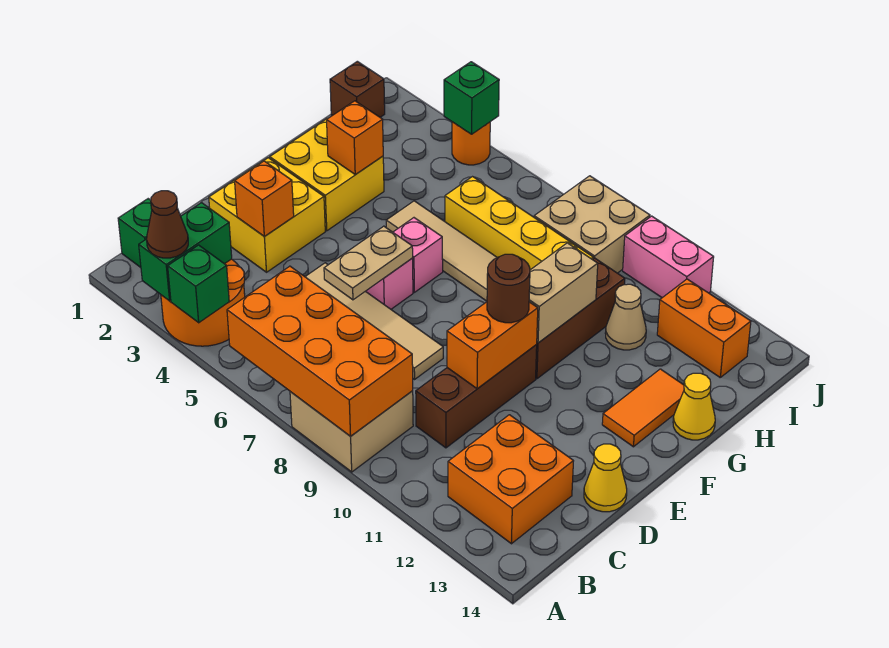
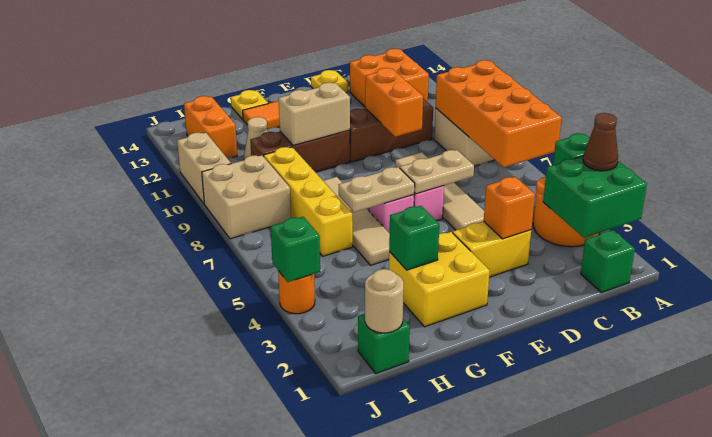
green 1x2 brick [139,203,232,301] -> green 2x2 brick [543,156,647,238]
yellow 2x2 brick [209,158,325,272] -> yellow 1x2 brick [453,222,531,277]
orange 1x2 brick [447,302,538,389] -> orange 1x2 brick turned to [365,68,423,137]
yellow 1x1 cone [584,444,627,512] -> yellow 1x1 plate [311,70,348,93]
brown 1x1 round brick [487,254,530,323] -> none
none -> tan 1x2 plate [339,167,415,212]
orange 1x1 brick [327,101,383,175] -> green 1x1 brick [389,206,439,270]
yellow 1x1 cone [673,373,715,440] -> yellow 1x1 plate [231,90,268,119]
brown 1x1 brick [330,61,385,117] -> green 1x1 brick [358,314,410,373]
none -> tan 1x1 round brick [365,269,404,333]
pink 1x2 brick [623,216,714,298] -> tan 1x2 brick [177,133,231,204]

